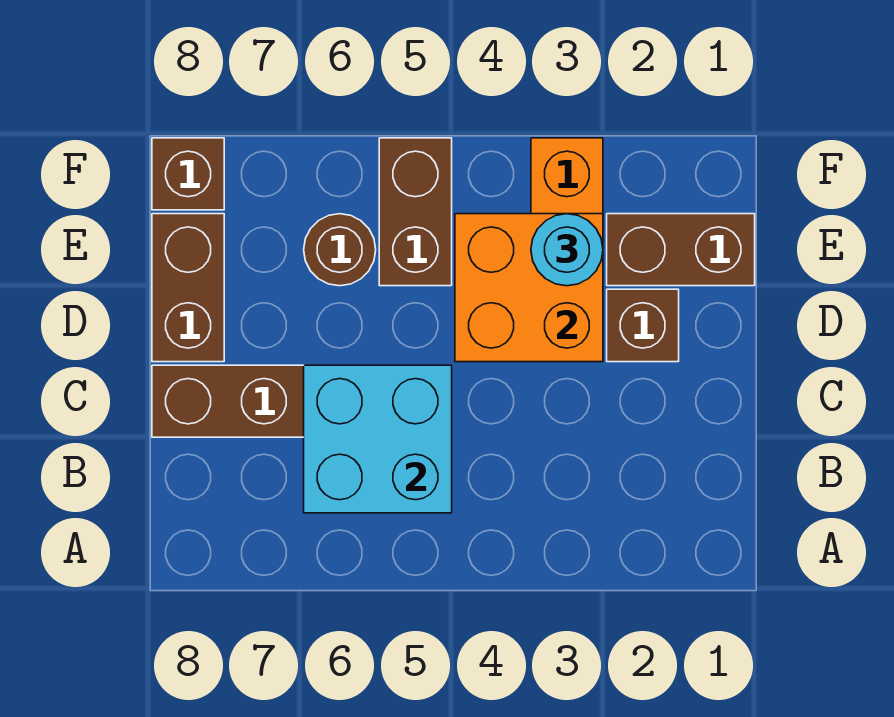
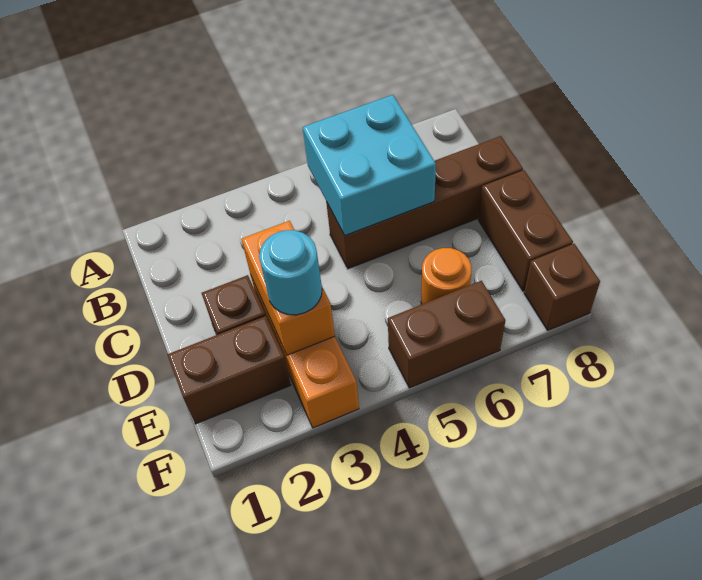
orange 2x2 brick [455,214,603,362] -> orange 1x2 brick [241,221,335,355]
brown 1x2 brick [379,138,452,286] -> brown 1x2 brick turned to [388,281,506,388]
brown 1x1 round brick [304,214,376,286] -> orange 1x1 round brick [421,248,471,304]

